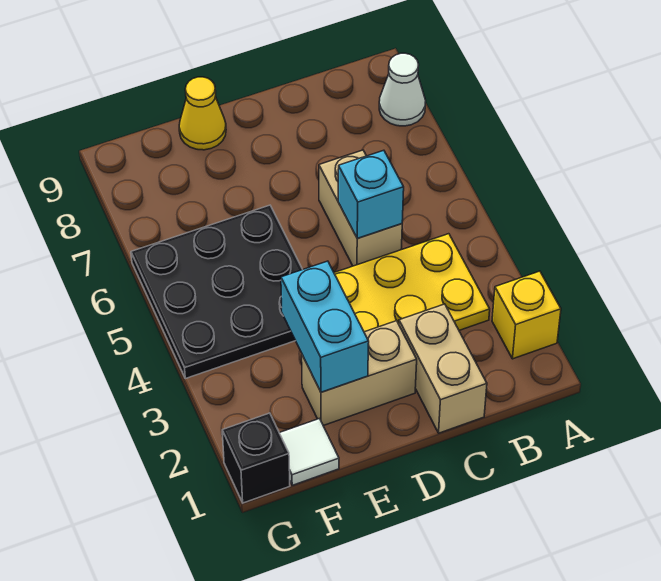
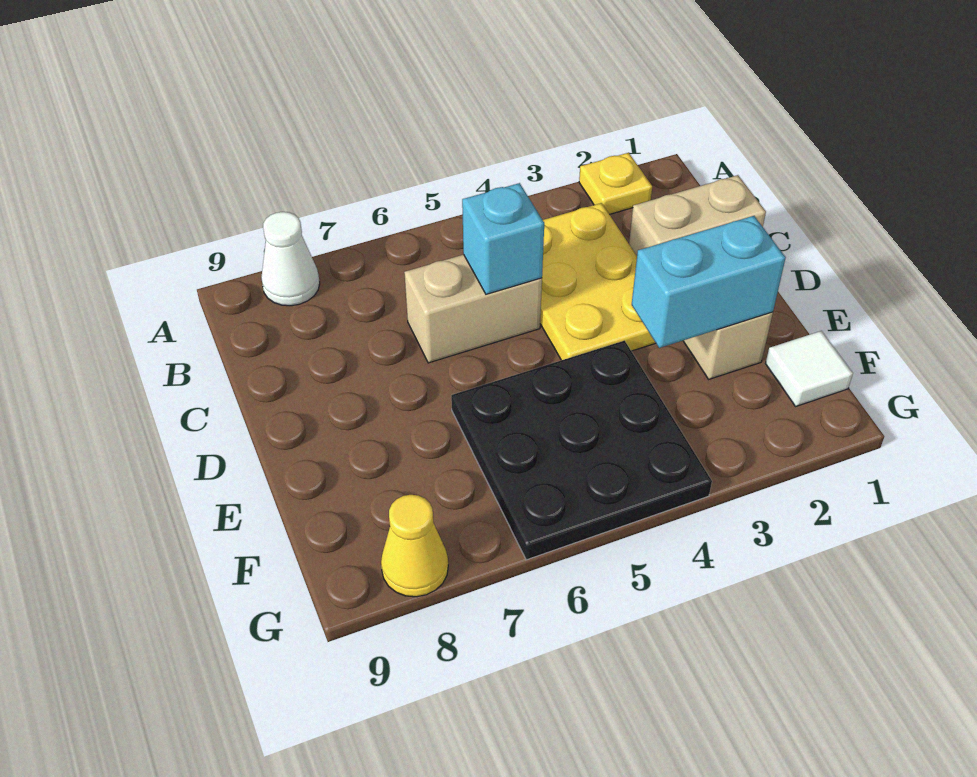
yellow 1x1 brick [492,271,561,359] -> yellow 1x1 plate [579,153,652,214]
yellow 1x1 cone [179,77,226,150] -> yellow 1x1 cone moved to [381,495,448,597]
black 1x1 brick [222,413,290,503] -> none

